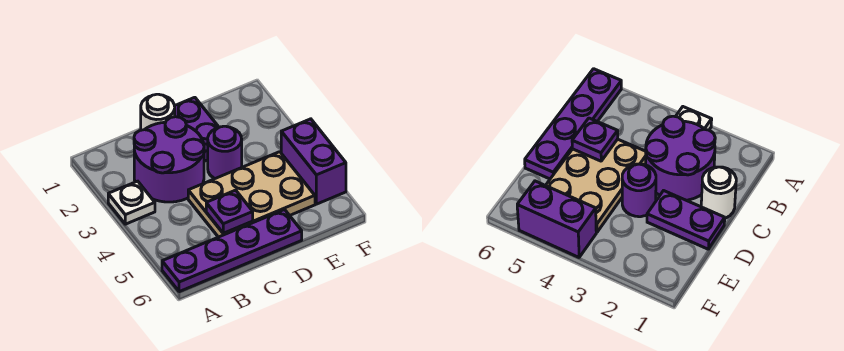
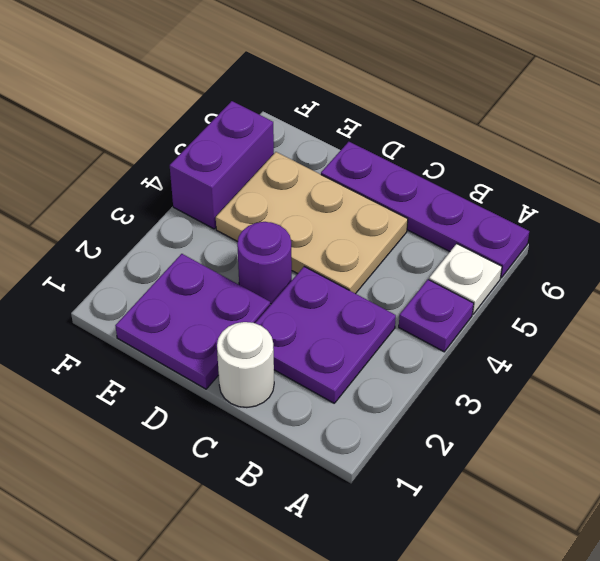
white 1x1 plate [108,181,155,224] -> white 1x1 plate moved to [429,244,502,314]
purple 2x2 round brick [134,117,204,202] -> purple 2x2 plate [255,267,396,403]
purple 1x1 plate [206,190,253,233] -> purple 1x1 plate moved to [399,280,474,352]
purple 1x2 plate [175,97,219,161] -> purple 2x2 plate [115,254,270,389]

